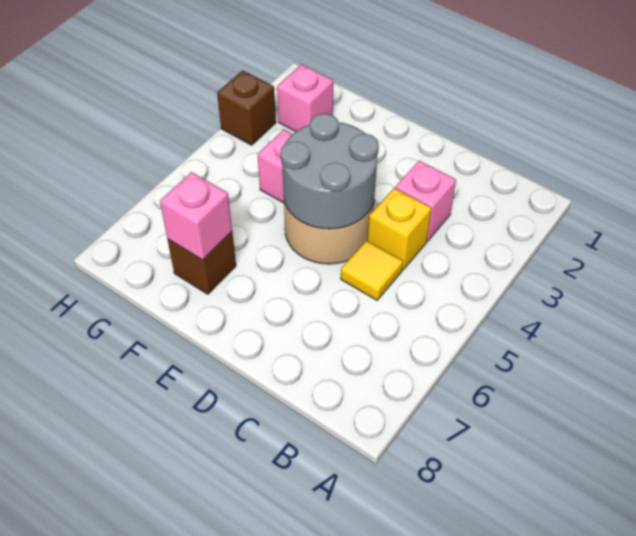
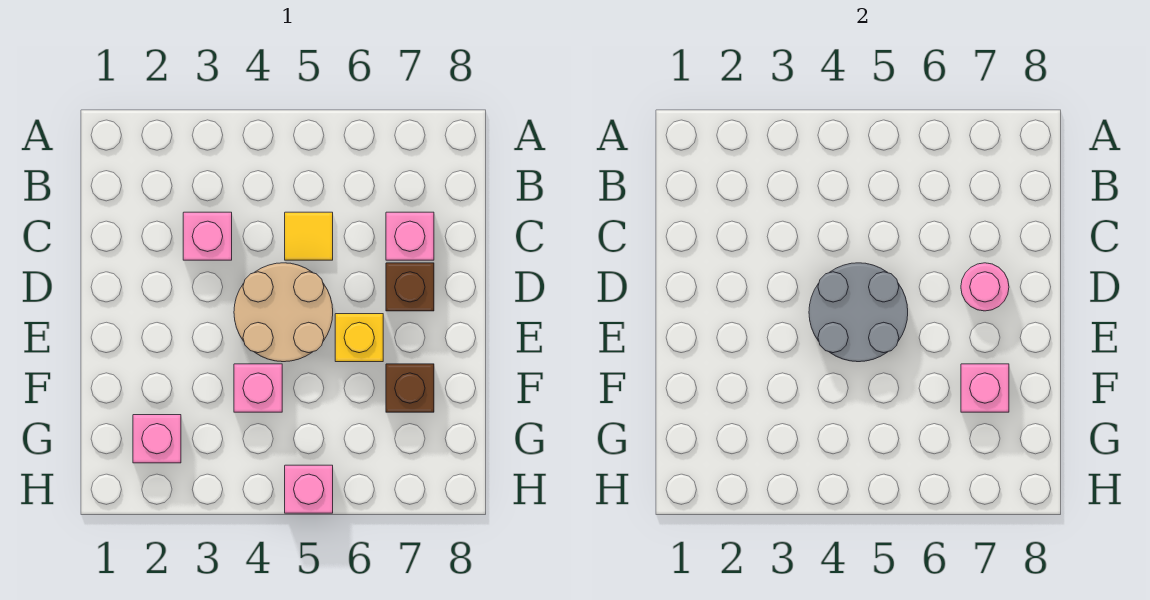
yellow 1x1 brick [368,188,431,270] -> yellow 1x1 brick moved to [335,314,383,362]
none -> pink 1x1 brick [386,212,434,260]
none -> pink 1x1 round brick [961,263,1009,311]
brown 1x1 brick [217,70,276,145] -> brown 1x1 brick moved to [386,263,434,311]
none -> pink 1x1 brick [285,465,333,513]

